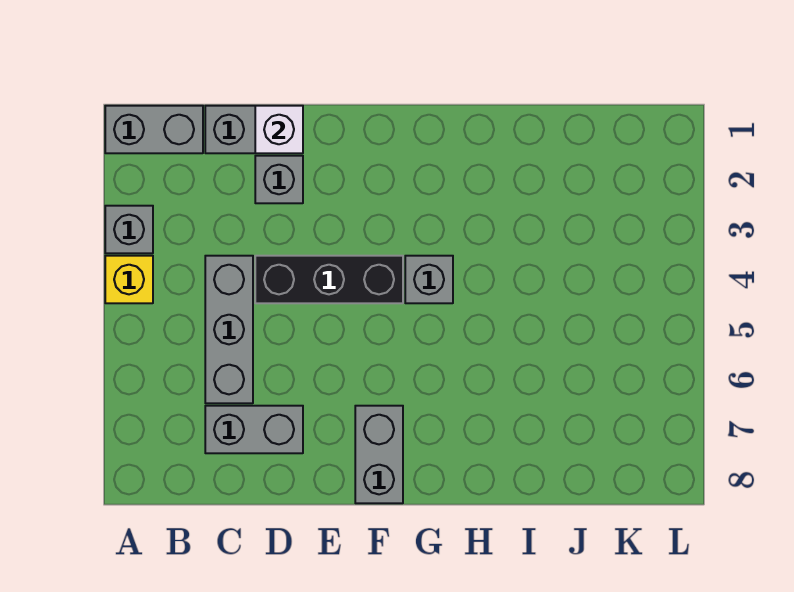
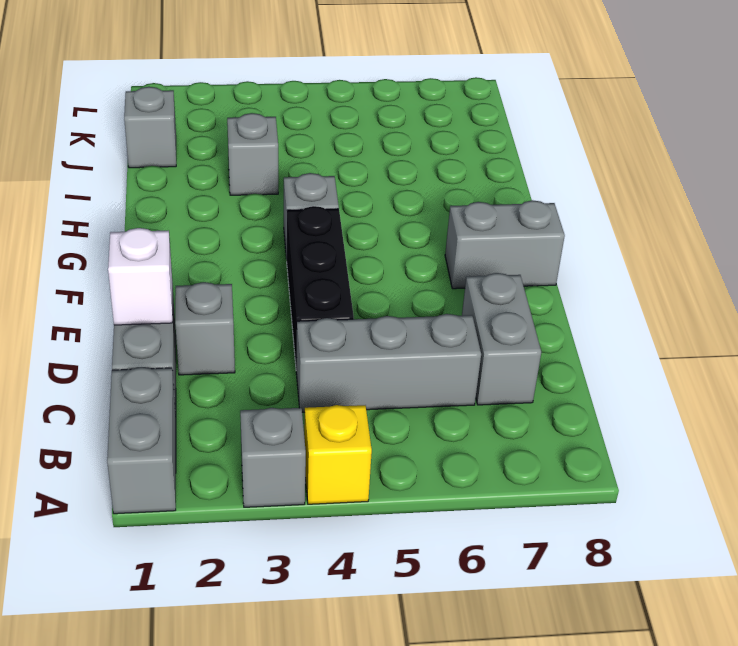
none -> grey 1x1 brick [227,113,278,195]
none -> grey 1x1 brick [124,87,176,168]

